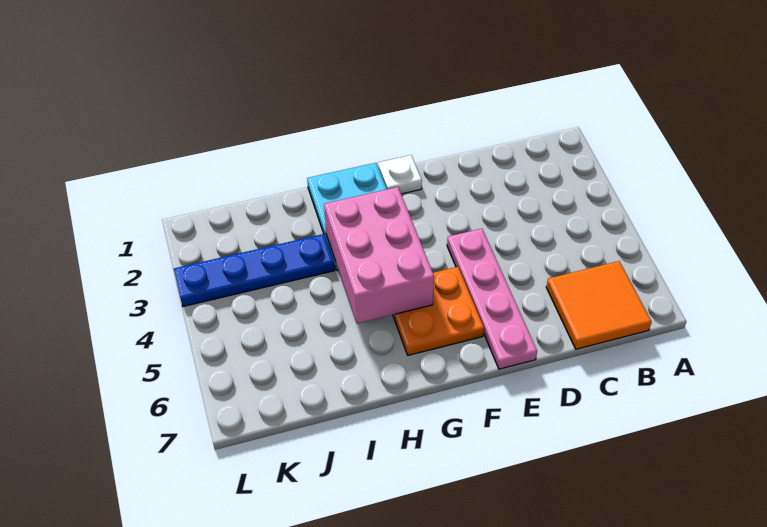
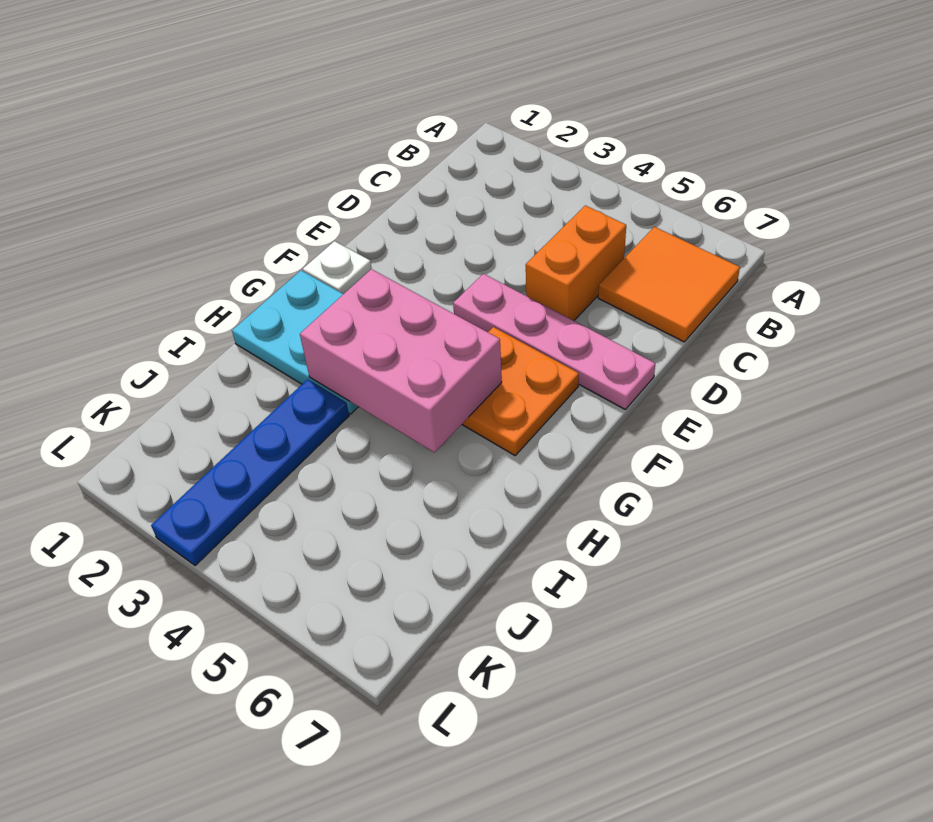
none -> orange 1x2 brick [526,205,626,321]

